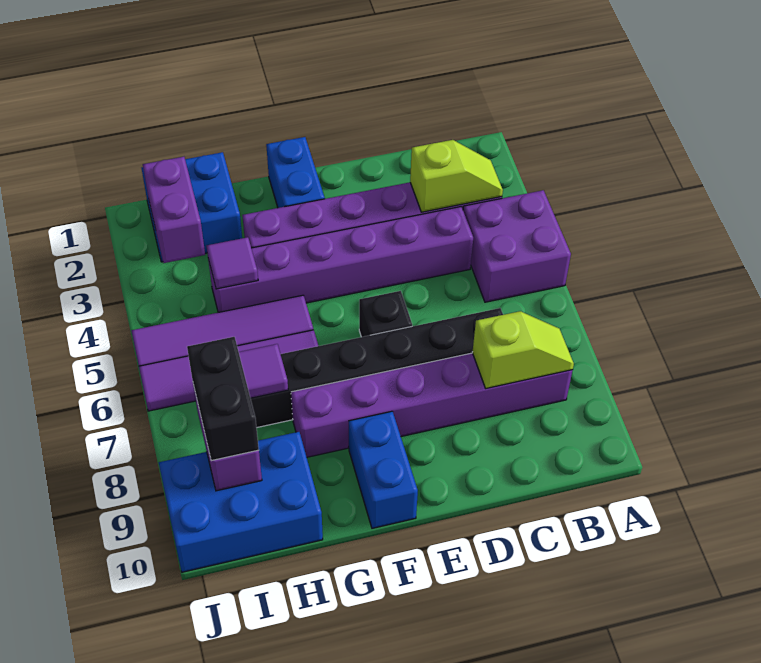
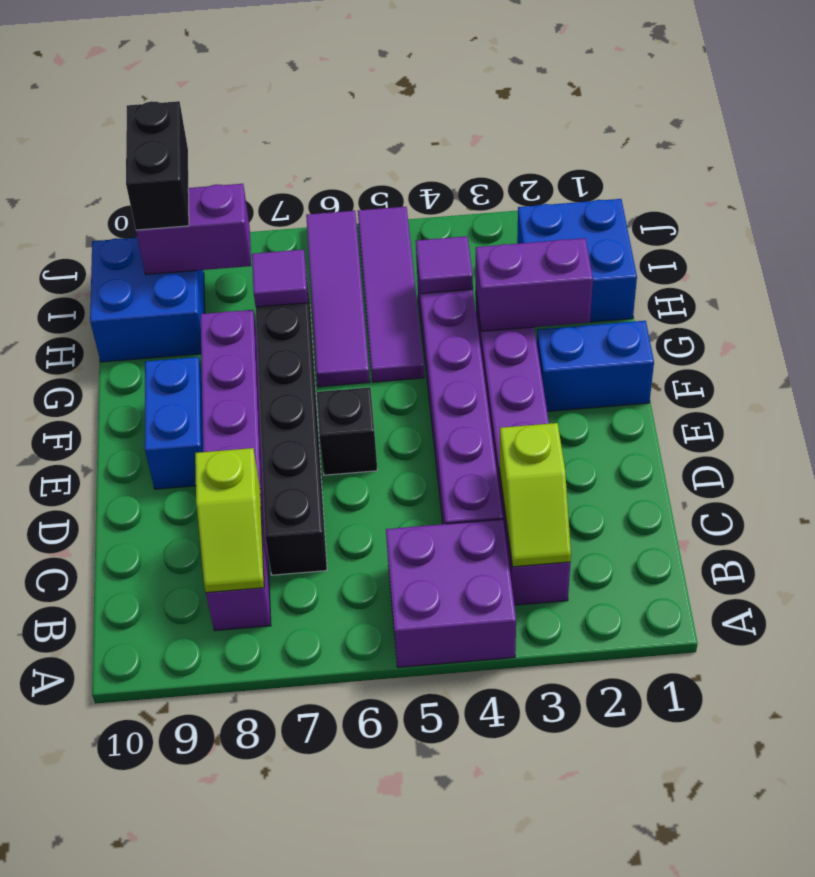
blue 1x2 brick [349,411,418,528] -> blue 1x2 brick turned to [145,357,203,489]
blue 2x3 brick [159,432,323,572] -> blue 2x2 brick [90,238,205,362]
purple 1x2 brick [143,157,205,263] -> purple 1x2 brick moved to [476,238,593,331]
black 1x2 brick [187,337,259,461] -> black 1x2 brick turned to [126,101,189,230]

